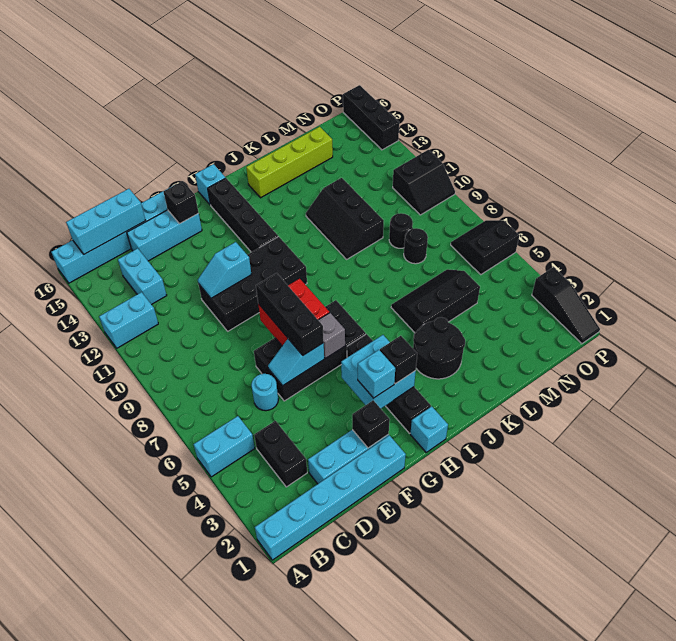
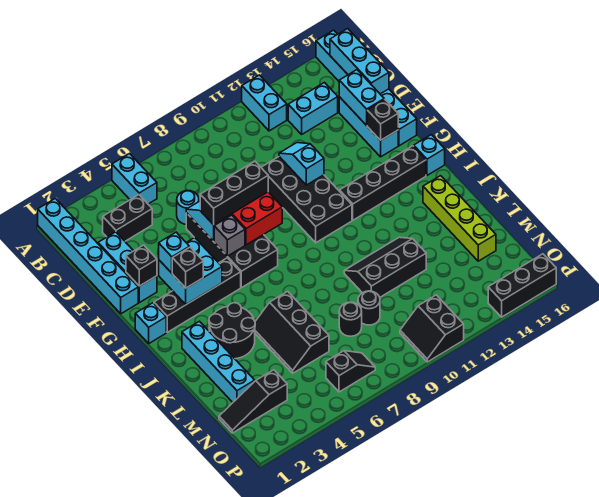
none -> cyan 1x2 brick [339,70,384,126]
none -> cyan 1x4 brick [182,321,255,402]
black 2x3 slope [391,269,480,333] -> black 2x3 slope turned to [255,291,329,373]
black 2x2 slope [451,220,519,274] -> black 1x2 slope [326,351,375,392]
black 1x3 slope [532,267,600,344] -> black 1x3 slope moved to [219,370,287,433]

